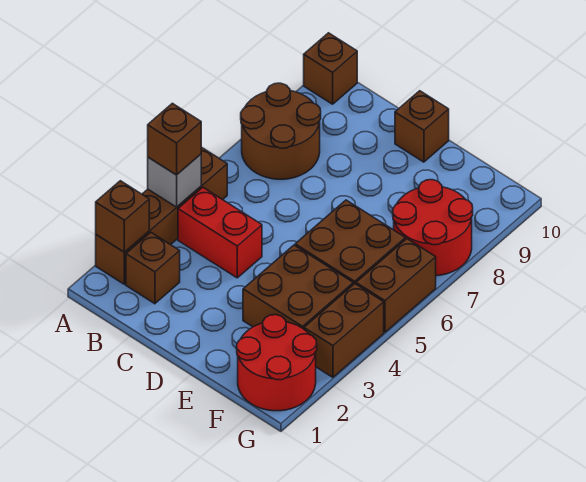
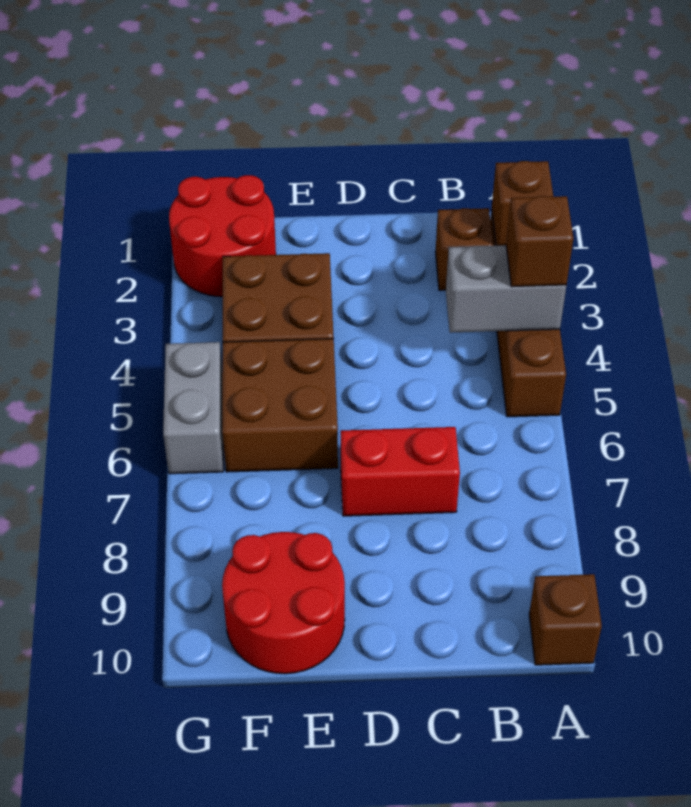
grey 1x1 brick [148,154,201,207] -> grey 1x2 brick [446,245,566,333]
brown 2x2 round brick [241,83,321,179] -> none
red 1x2 brick [178,187,262,278] -> red 1x2 brick moved to [341,427,460,516]
brown 1x1 brick [395,91,449,162] -> none
red 2x2 round brick [393,180,473,276] -> red 2x2 round brick moved to [222,532,345,674]
brown 1x2 brick [304,284,384,377] -> none
brown 1x2 brick [356,239,436,332] -> grey 1x2 brick [163,342,223,474]

